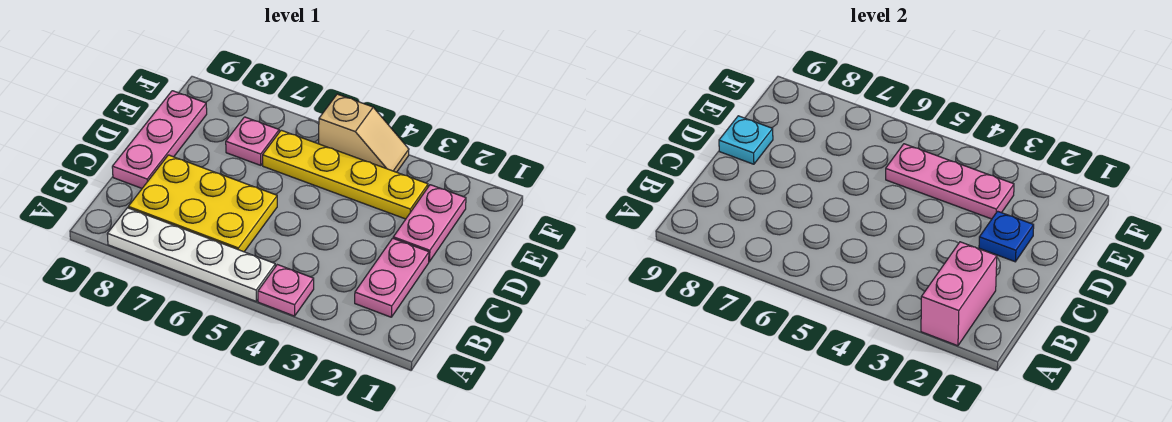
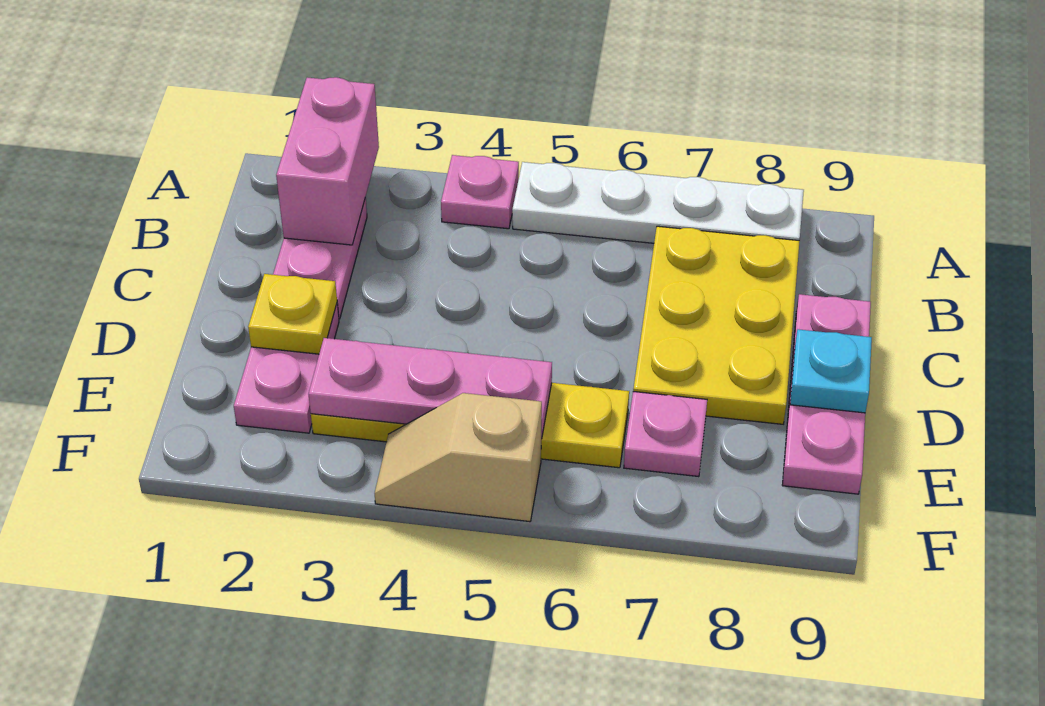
yellow 2x3 plate [128,155,277,252] -> yellow 2x3 plate turned to [633,226,799,424]
blue 1x1 plate [979,211,1034,262] -> yellow 1x1 plate [248,274,337,354]

